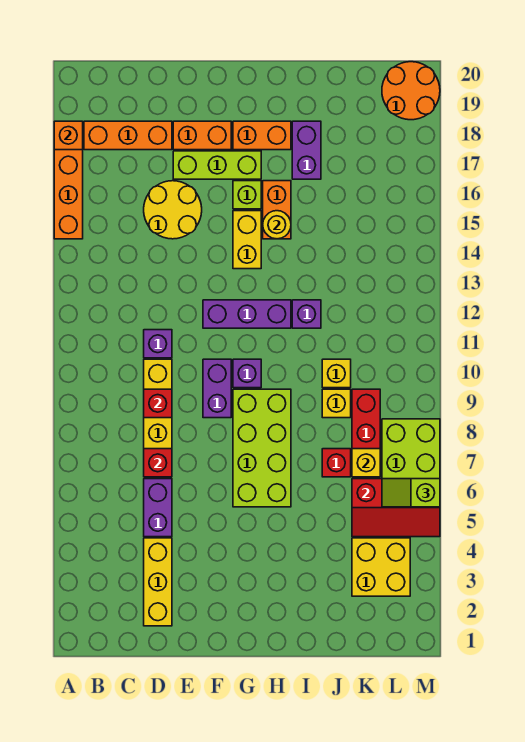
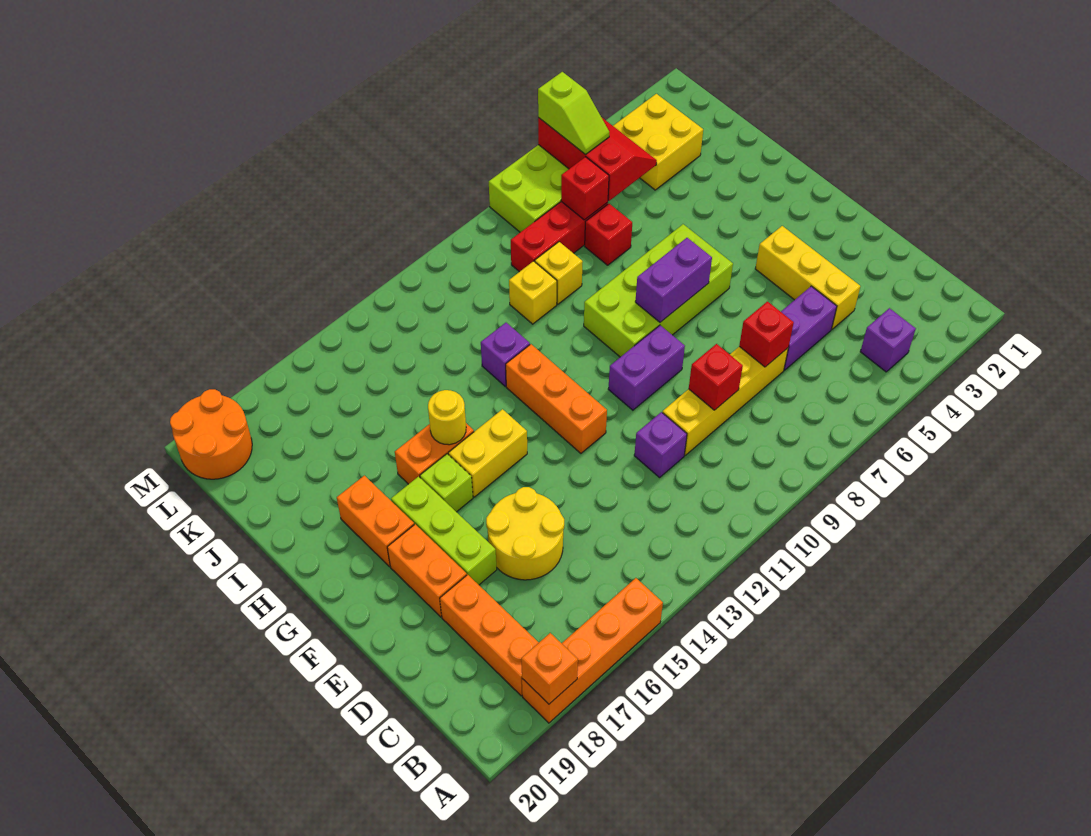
yellow 1x3 brick [144,538,172,626] -> yellow 1x3 brick turned to [755,226,860,329]
purple 1x3 brick [203,300,291,328] -> orange 1x3 brick [506,344,607,453]
purple 1x1 brick [233,359,261,388] -> purple 1x1 brick moved to [860,308,916,372]
purple 1x2 brick [292,121,321,179] -> purple 1x2 brick moved to [635,238,712,322]
yellow 1x1 brick [352,449,380,477] -> red 1x1 brick [561,157,609,220]

